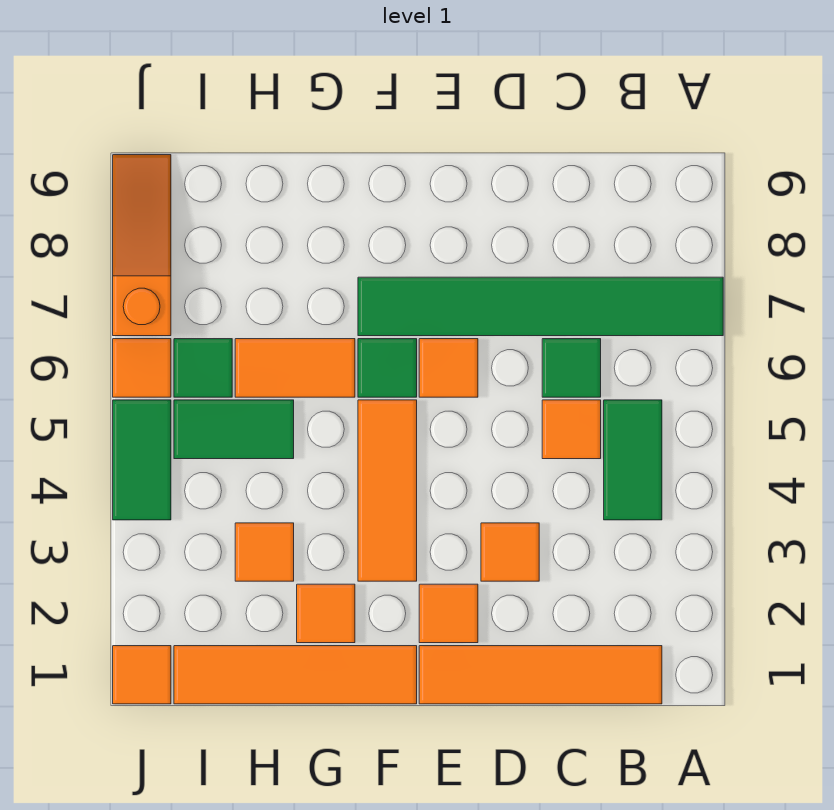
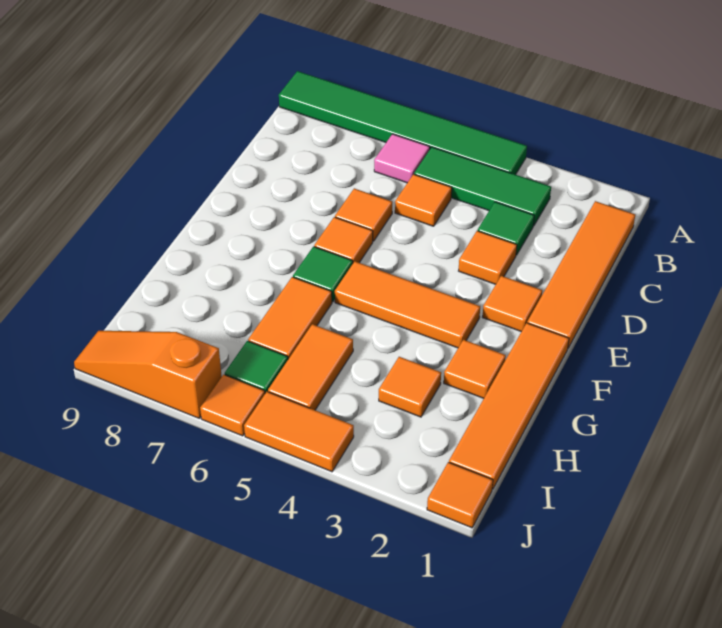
green 1x6 tile [358,277,723,336] -> green 1x6 tile turned to [279,71,527,175]
green 1x2 tile [604,400,662,520] -> green 1x3 tile [414,147,551,226]
none -> pink 1x1 tile [374,134,430,183]
green 1x1 tile [542,339,601,397] -> green 1x1 tile moved to [478,202,534,255]
none -> orange 1x1 tile [335,188,392,241]
green 1x2 tile [174,400,294,459] -> orange 1x2 tile [268,324,353,410]
green 1x2 tile [113,400,171,520] -> orange 1x2 tile [244,392,354,472]

